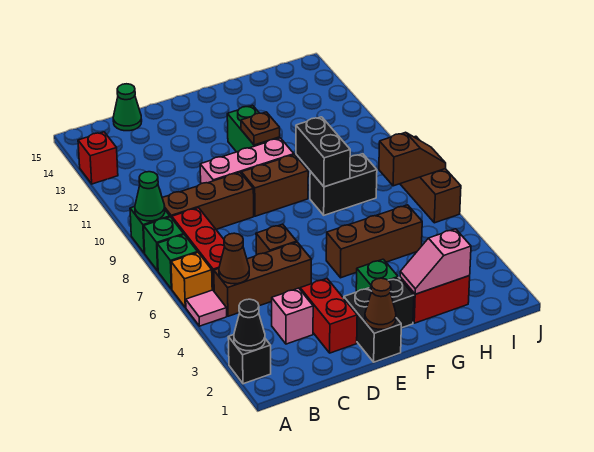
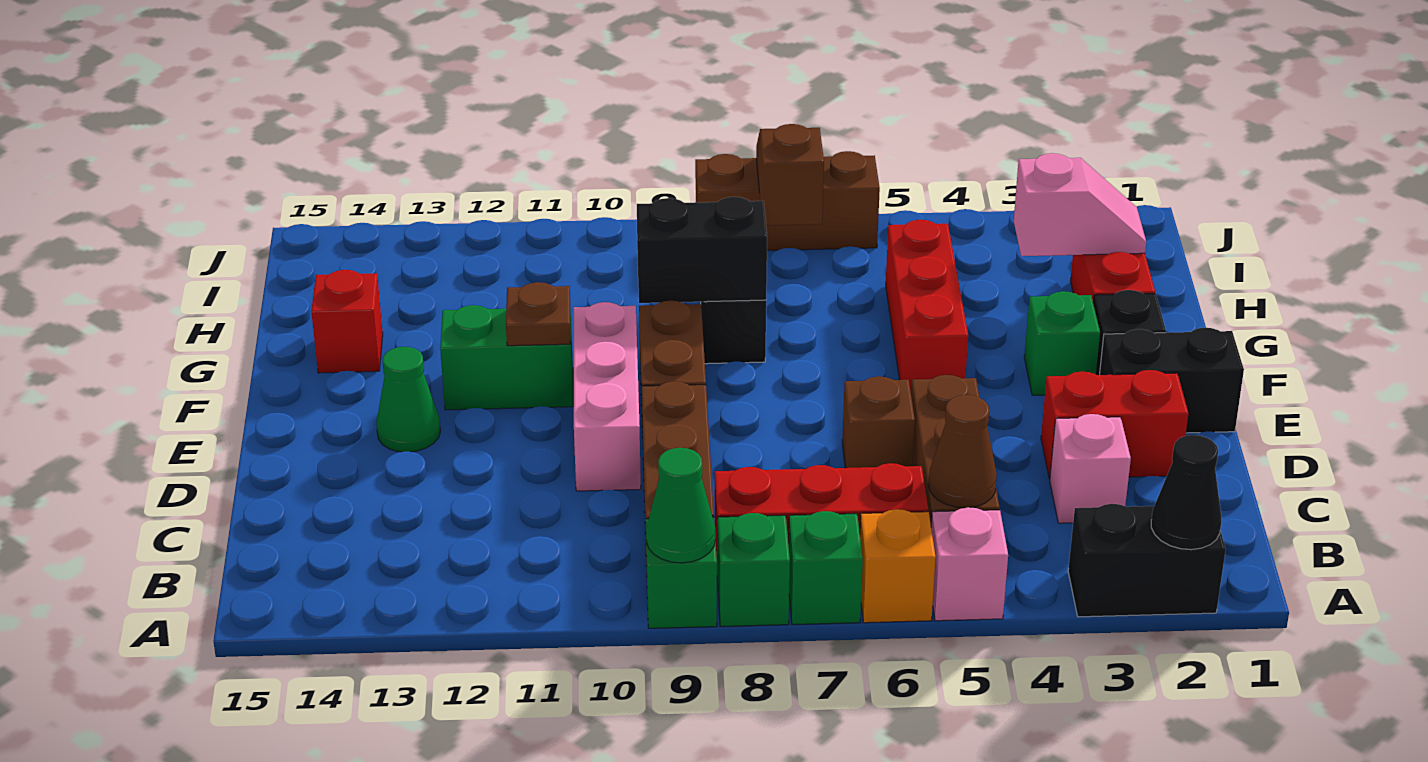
black 1x1 brick [228,335,271,384] -> black 1x2 brick [1068,504,1226,617]
pink 1x1 tile [186,290,227,326] -> pink 1x1 brick [931,507,1008,621]
red 1x1 brick [78,132,118,184] -> red 1x1 brick moved to [311,270,383,373]
green 1x1 cone [113,84,142,131] -> green 1x1 cone moved to [376,347,440,452]
brown 1x1 cone [365,278,396,329] -> none
brown 1x3 brick [326,205,422,278] -> red 1x3 brick [886,220,968,391]
pink 1x2 slope [400,229,471,294] -> pink 1x2 slope turned to [1014,153,1146,256]

